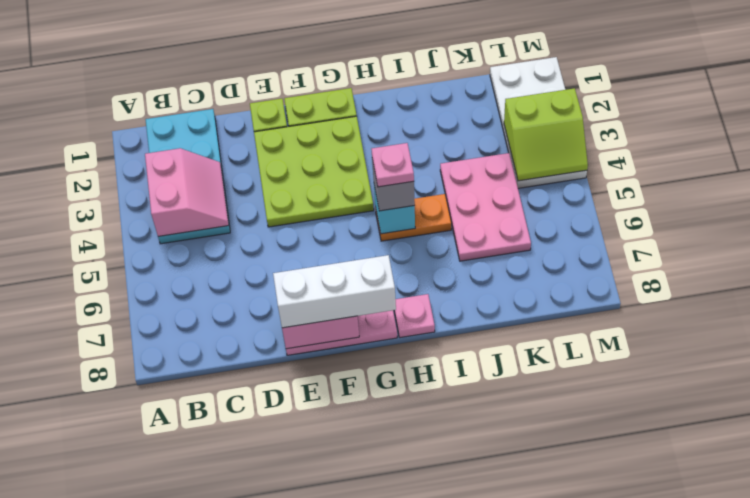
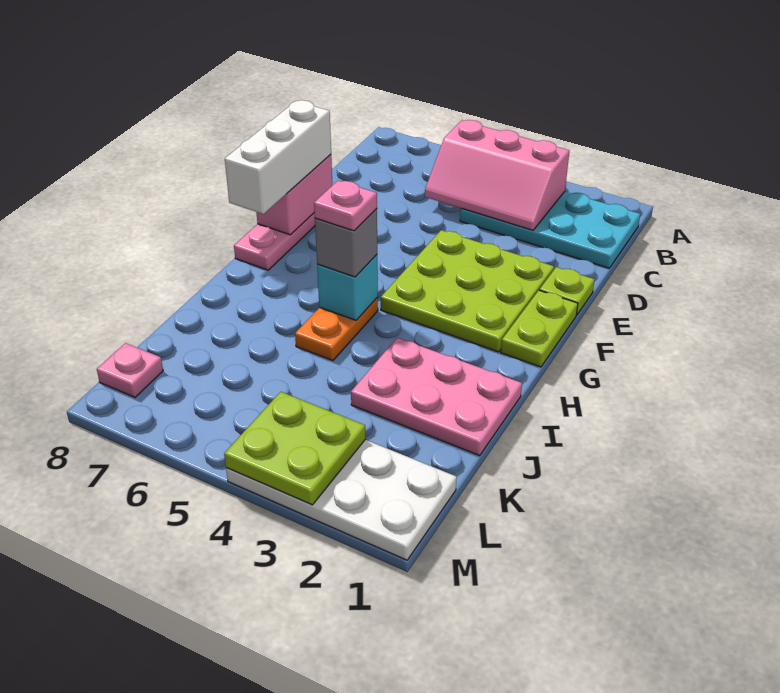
pink 2x2 slope [145,148,229,236] -> pink 2x3 slope [425,120,569,230]
pink 1x1 plate [394,294,435,338] -> pink 1x1 plate moved to [97,343,163,397]
pink 2x3 plate [440,153,531,261] -> pink 2x3 plate moved to [351,338,522,455]
lime 2x2 slope [504,88,588,181] -> lime 2x2 plate [224,392,365,505]

